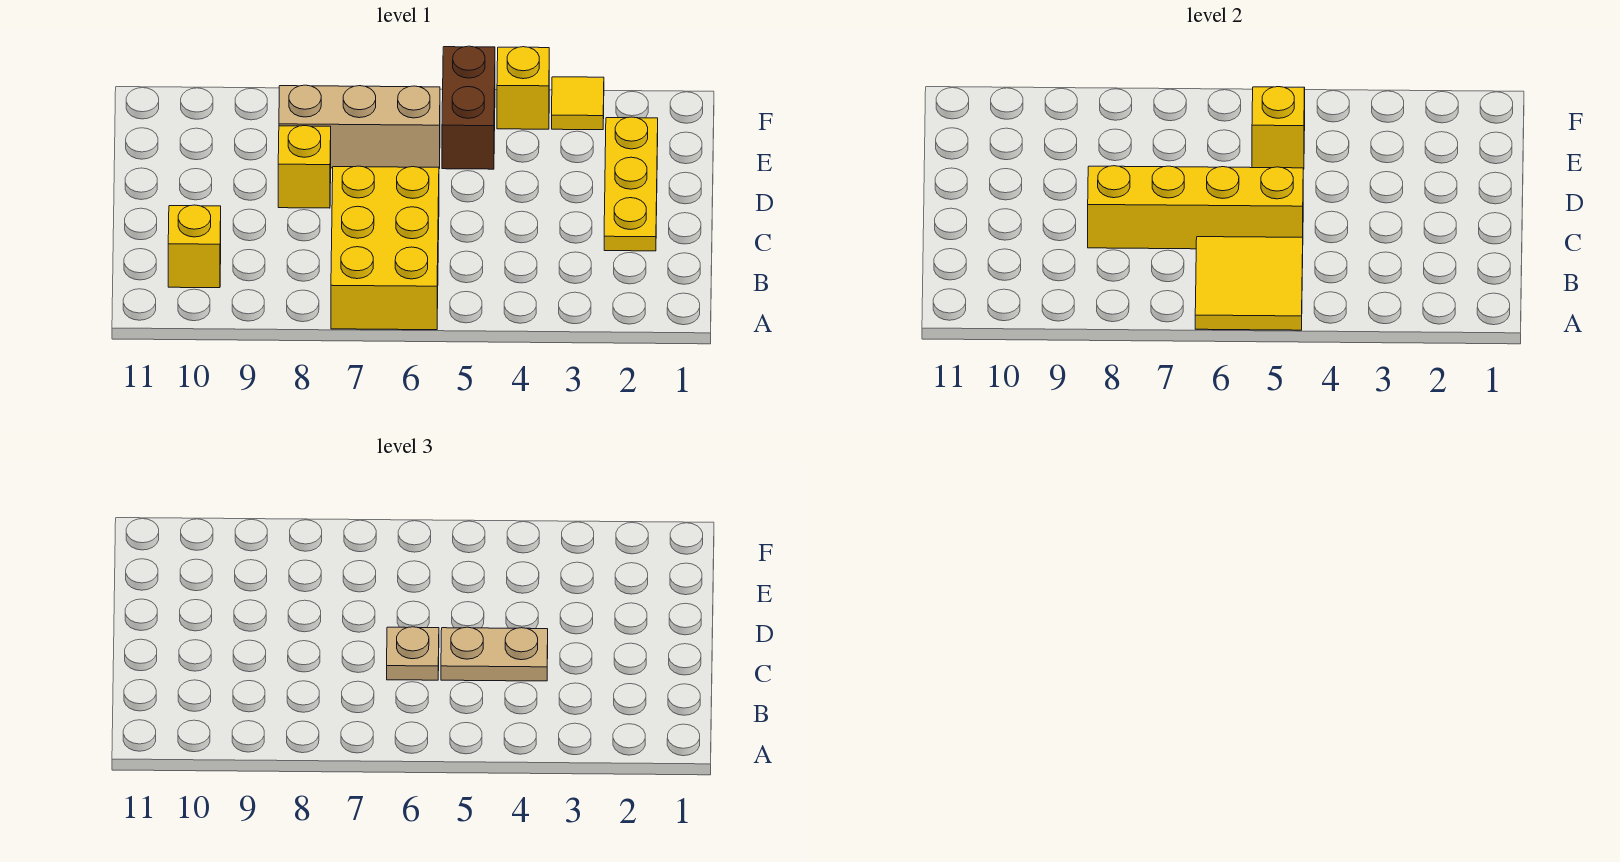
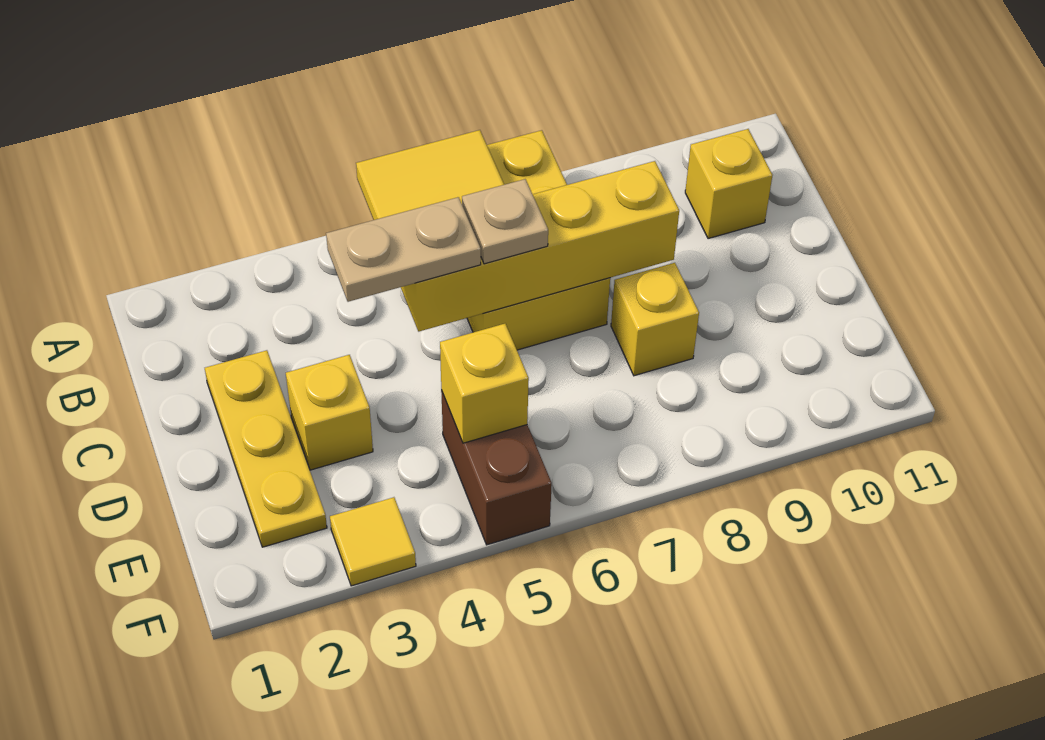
tan 1x3 brick [279,85,440,168] -> none
yellow 1x1 brick [497,47,549,129] -> yellow 1x1 brick moved to [286,355,373,470]

